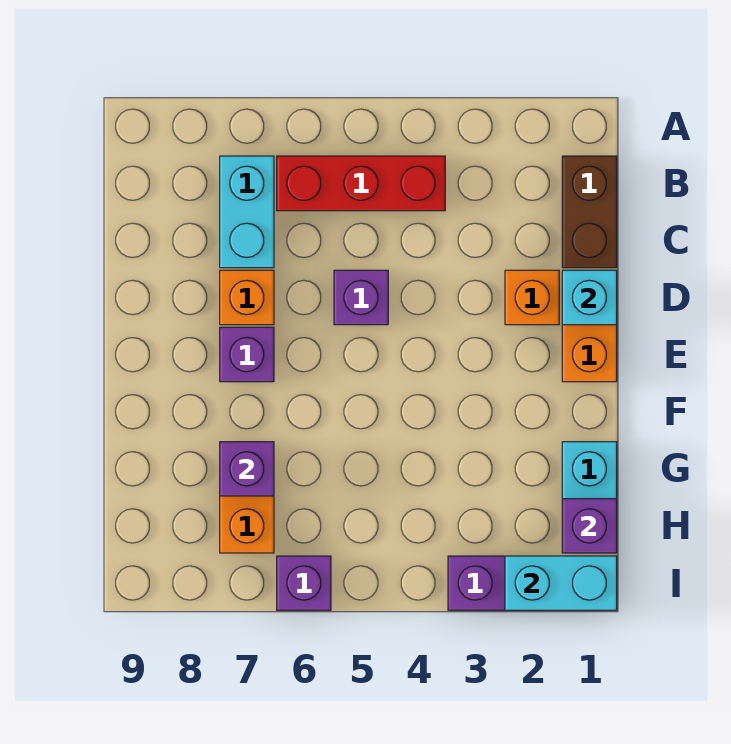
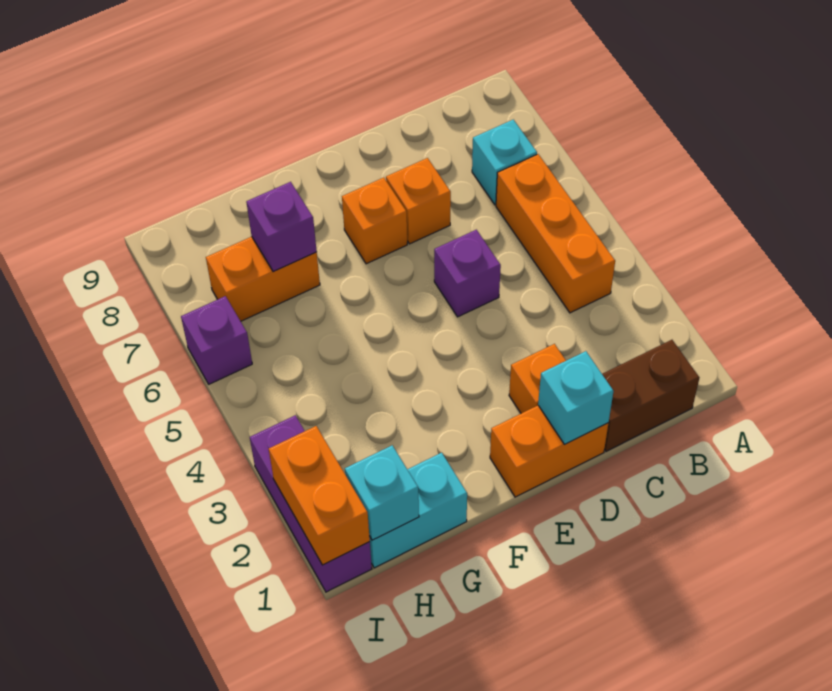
red 1x3 brick [277,156,445,211] -> orange 1x3 brick [496,154,615,313]
cyan 1x2 brick [220,156,274,268] -> cyan 1x1 brick [472,120,537,205]
purple 1x1 brick [220,327,274,382] -> orange 1x1 brick [342,178,407,264]
purple 1x1 brick [562,499,617,553] -> cyan 1x1 brick [345,445,419,540]
cyan 1x2 brick [505,556,617,610] -> orange 1x2 brick [269,426,370,565]

